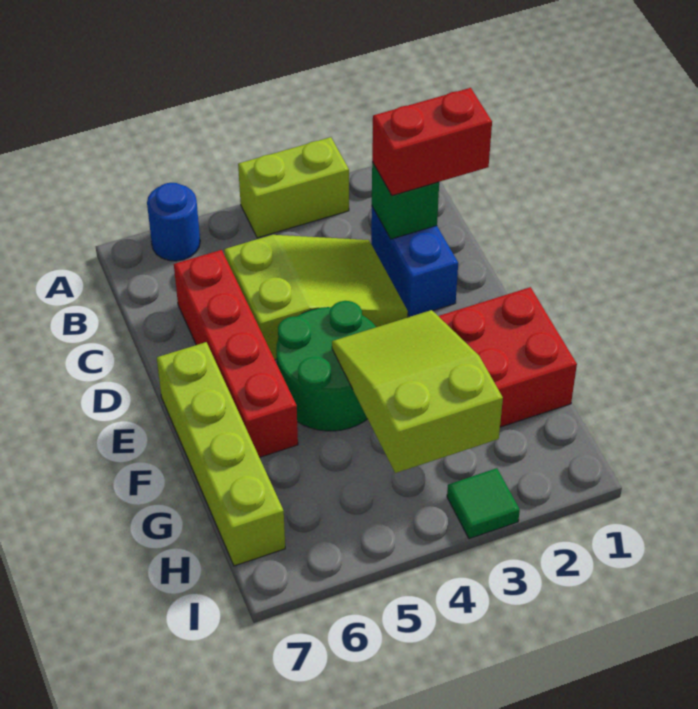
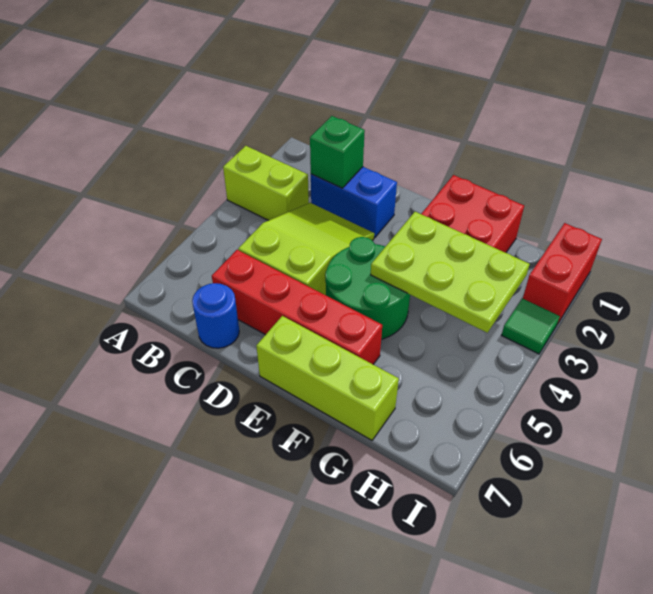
lime 1x2 brick [238,137,349,238] -> lime 1x2 brick turned to [223,146,309,220]
blue 1x1 round brick [147,183,200,261] -> blue 1x1 round brick moved to [192,283,239,348]
red 1x2 brick [372,88,492,196] -> red 1x2 brick moved to [523,223,602,323]
lime 1x4 brick [157,342,285,566] -> lime 1x3 brick [256,316,399,440]
lime 2x3 slope [332,310,503,473] -> lime 2x3 plate [371,212,530,333]

